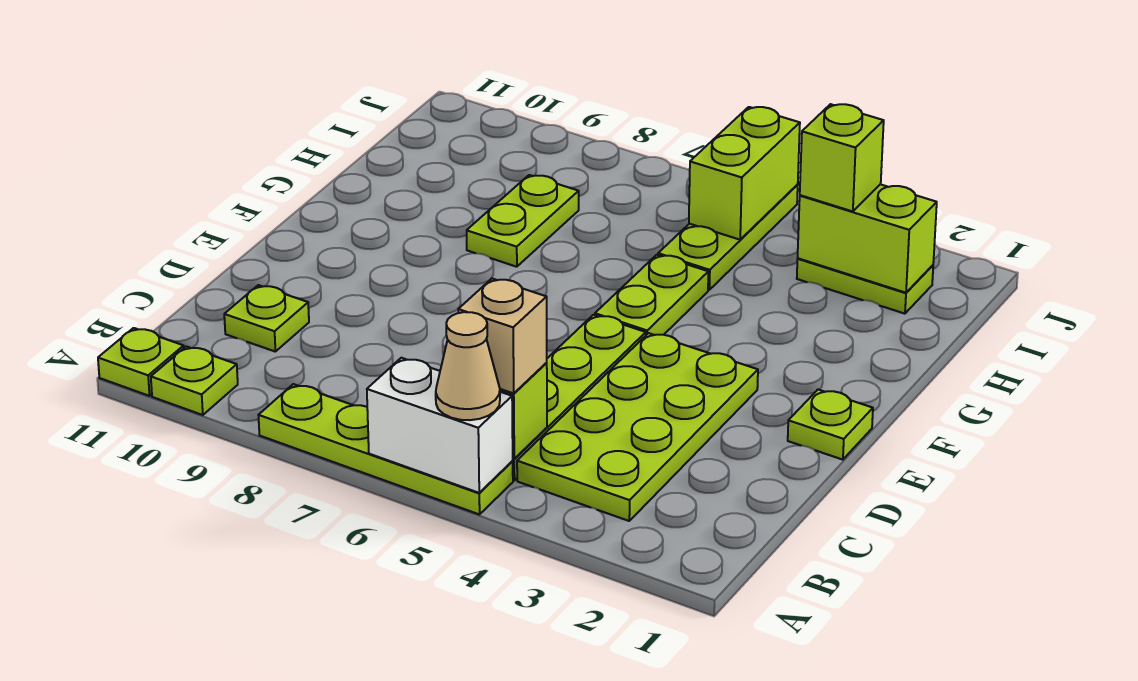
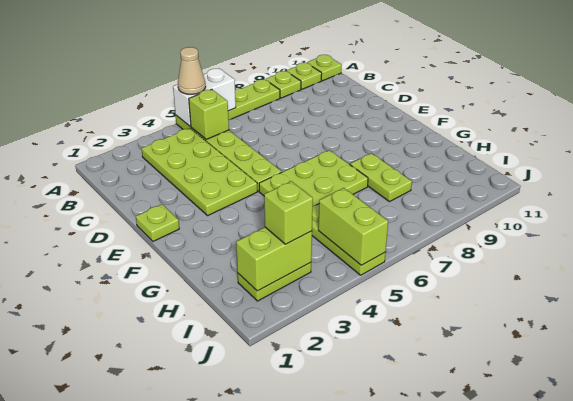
tan 1x1 brick [458,279,547,393] -> none
lime 1x1 plate [224,285,309,351] -> lime 1x1 plate moved to [266,71,301,98]
lime 1x2 plate [595,255,708,335] -> lime 2x3 plate [259,150,368,206]

